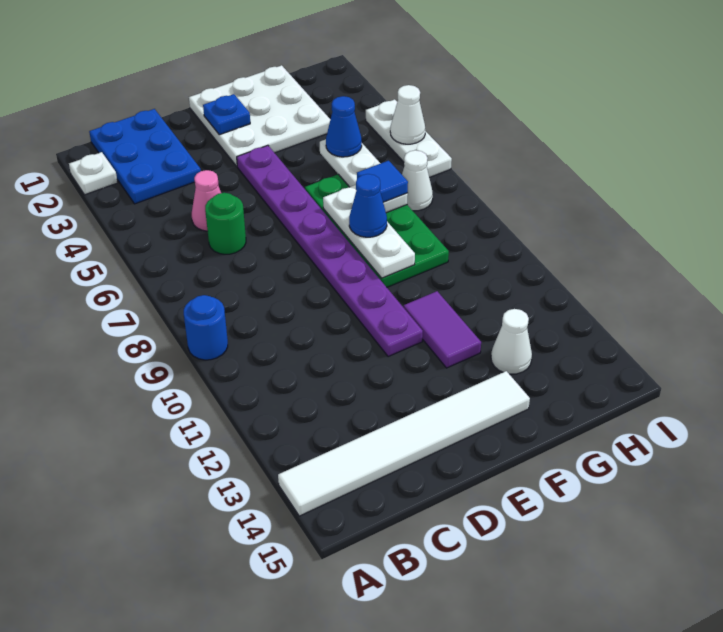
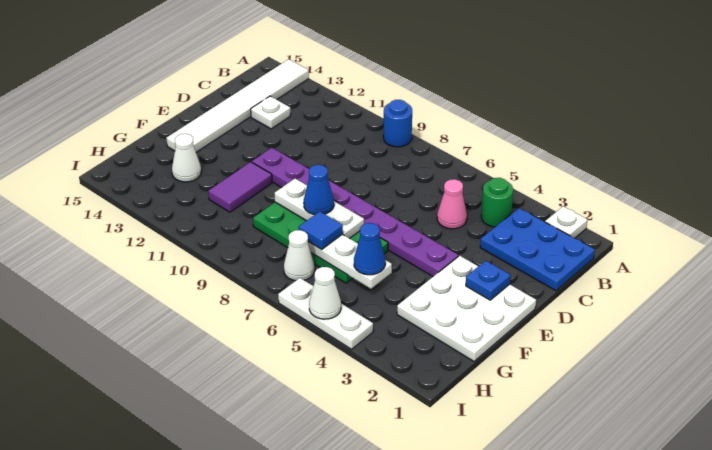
green 1x1 round brick [205,193,246,254] -> green 1x1 round brick moved to [481,178,513,227]
none -> white 1x1 plate [251,96,290,129]
purple 1x2 tile [404,291,481,368] -> purple 1x2 tile turned to [209,162,272,212]

